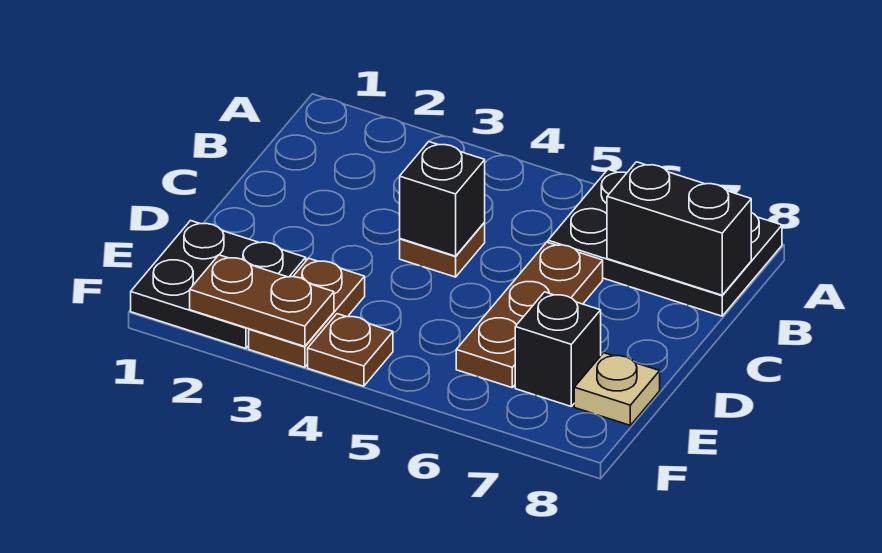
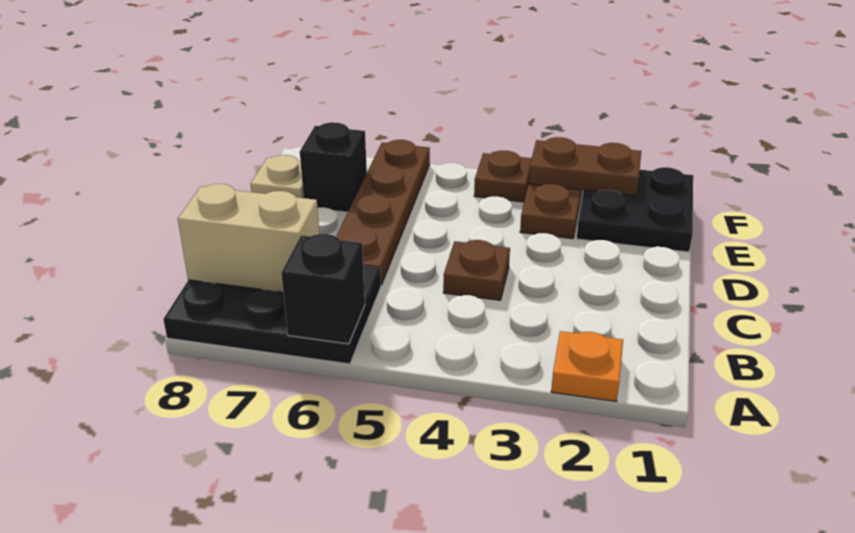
none -> orange 1x1 plate [551,331,623,401]
black 1x2 brick [607,162,751,295] -> tan 1x2 brick [178,184,319,292]
black 1x1 brick [400,142,485,256] -> black 1x1 brick moved to [281,234,365,344]
brown 1x3 plate [456,242,603,387] -> brown 1x4 plate [336,140,430,285]

